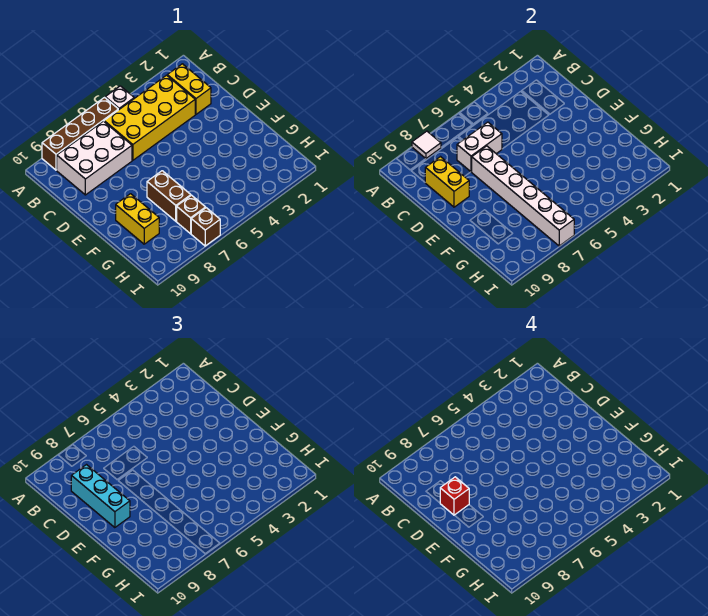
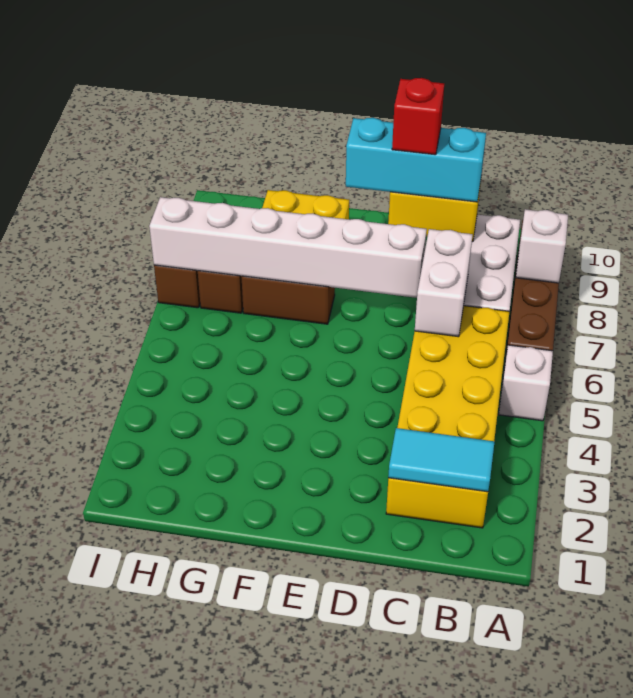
white 1x1 tile [412,131,441,159] -> white 1x1 brick [516,209,568,283]
none -> cyan 1x2 tile [388,428,495,492]

